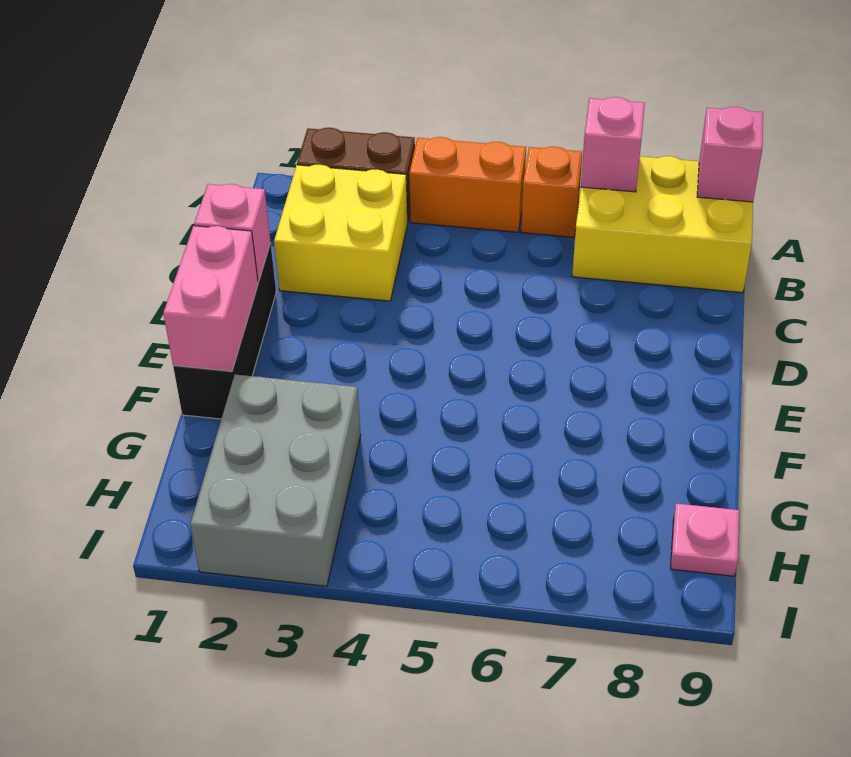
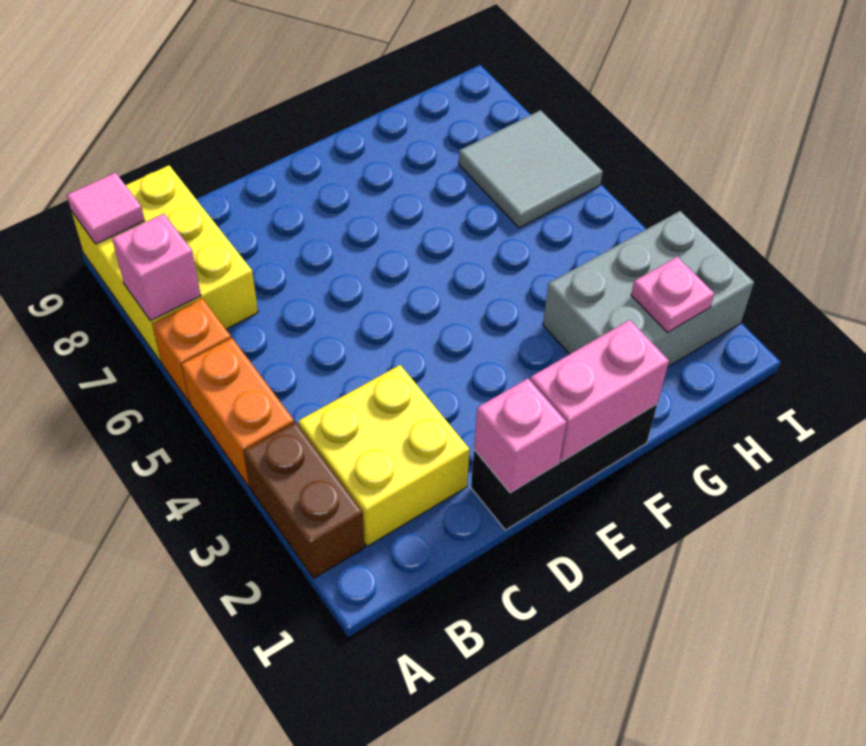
pink 1x1 brick [697,107,763,202] -> pink 1x1 tile [67,173,145,244]
none -> grey 2x2 tile [459,110,603,228]
pink 1x1 plate [671,503,739,576] -> pink 1x1 plate moved to [631,257,714,333]

